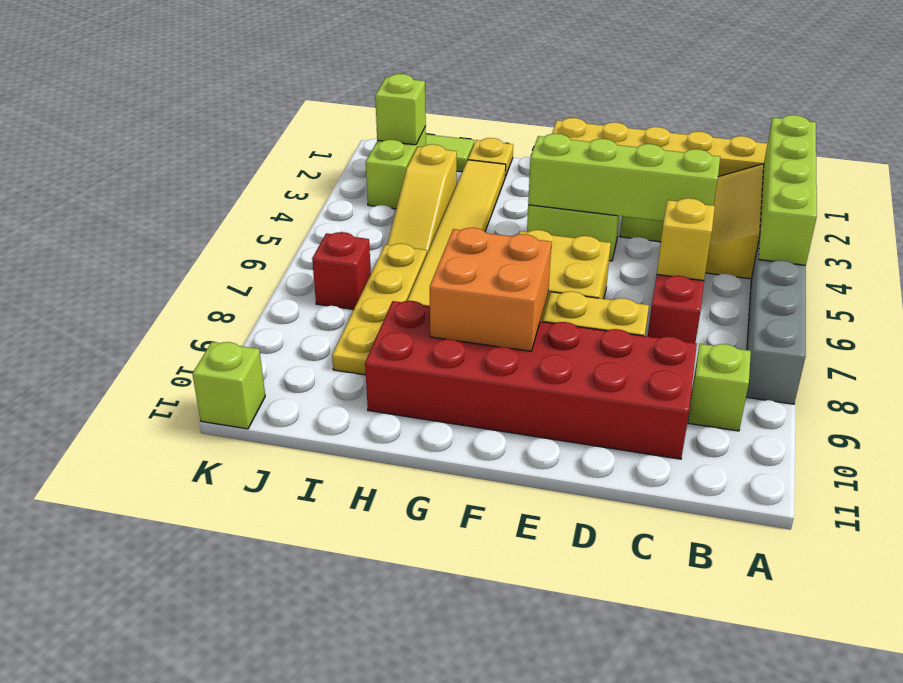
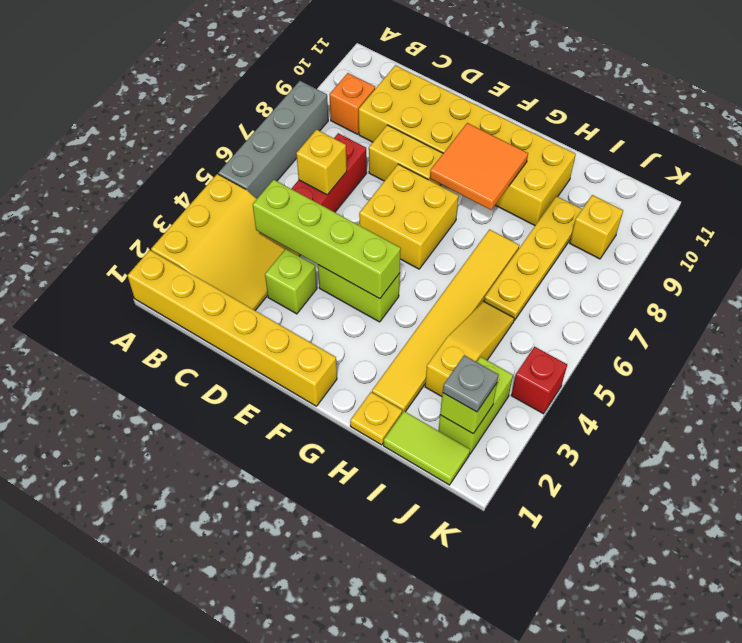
lime 1x4 brick [759,115,817,265] -> none
lime 1x1 brick [688,344,751,431] -> orange 1x1 brick [329,73,375,134]
red 2x6 brick [365,301,697,459] -> yellow 2x6 brick [359,65,576,225]
orange 2x2 brick [430,228,552,351] -> orange 2x2 tile [430,123,528,210]
none -> grey 1x1 plate [443,355,499,412]
red 1x1 brick [312,232,371,309] -> red 1x1 brick moved to [511,347,567,414]
none -> yellow 1x1 brick [570,195,623,259]
lime 1x1 brick [192,342,265,429] -> none

